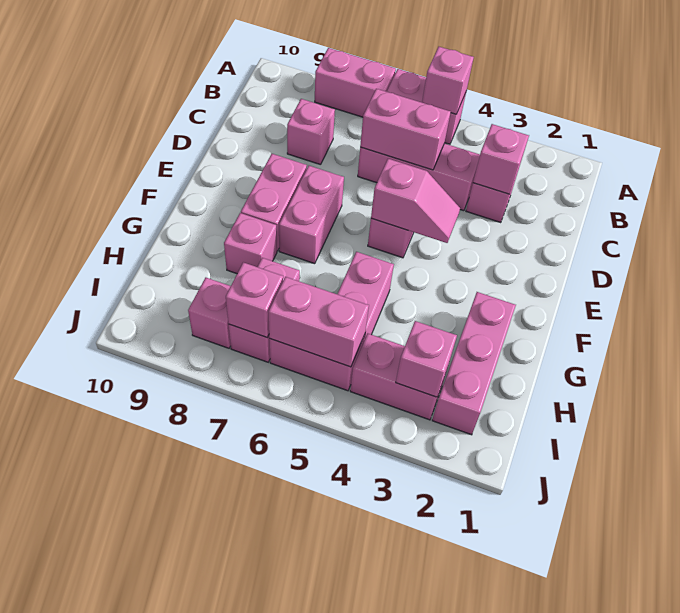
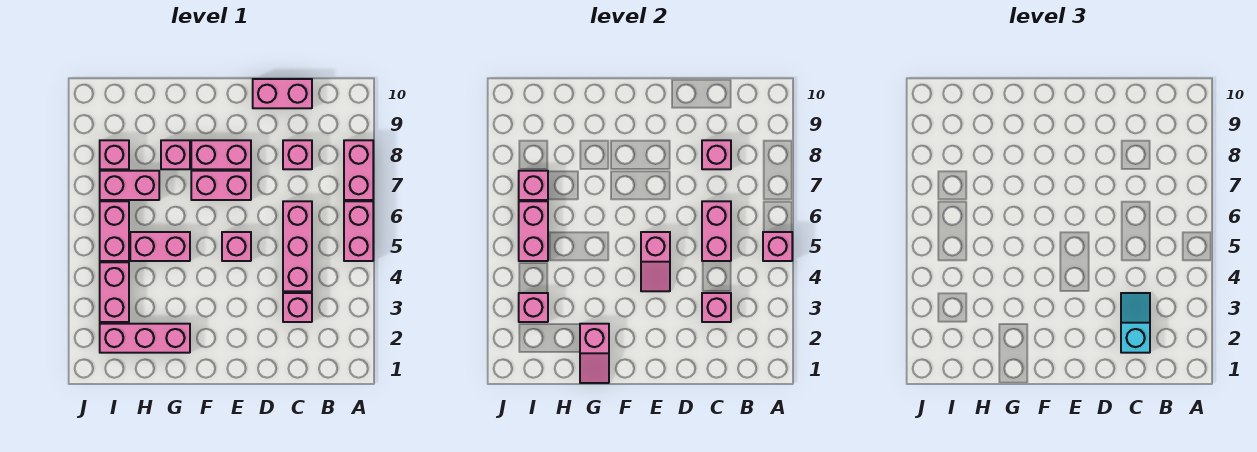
none -> cyan 1x2 slope [1121,293,1150,353]
none -> pink 1x1 brick [702,140,731,169]
none -> pink 1x2 brick [253,79,312,108]
none -> pink 1x2 slope [580,324,609,383]

